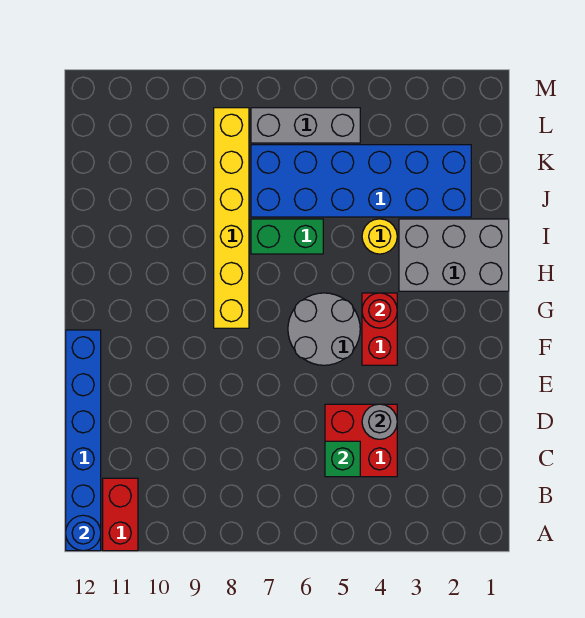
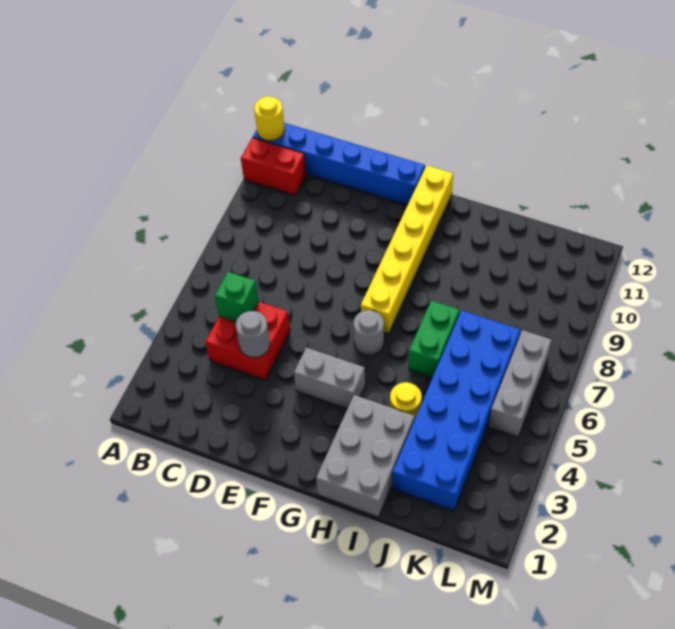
blue 1x1 round brick [66,515,101,551] -> yellow 1x1 round brick [254,96,285,141]
red 1x2 brick [362,293,397,365] -> grey 1x2 brick [294,348,365,409]
grey 2x2 round brick [288,293,360,365] -> grey 1x1 round brick [353,310,384,355]
red 1x1 round brick [362,293,397,328] -> none
yellow 1x6 brick [214,108,249,328] -> yellow 1x6 brick turned to [361,166,453,334]

